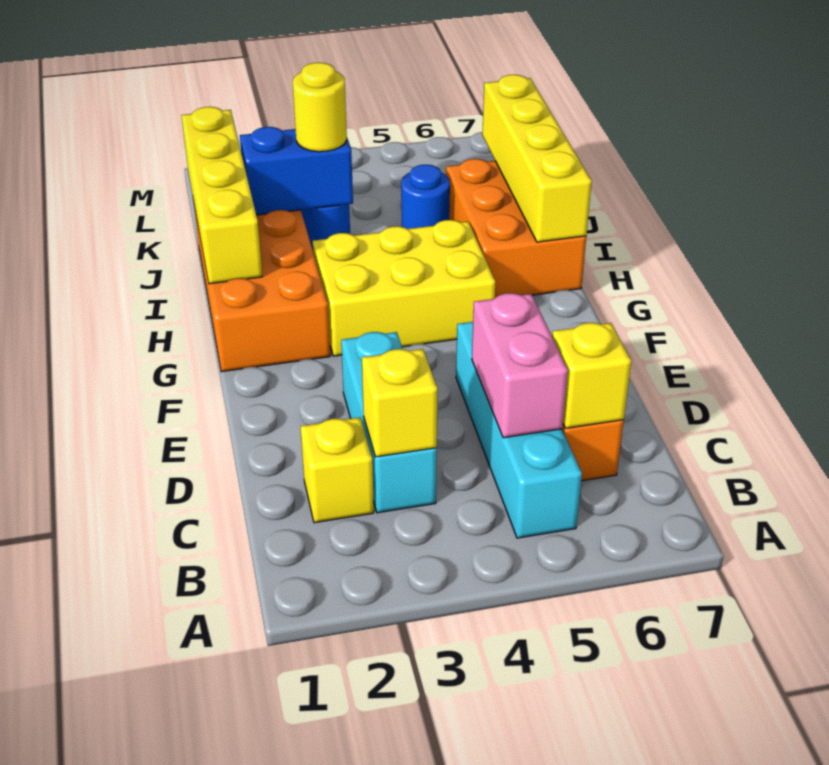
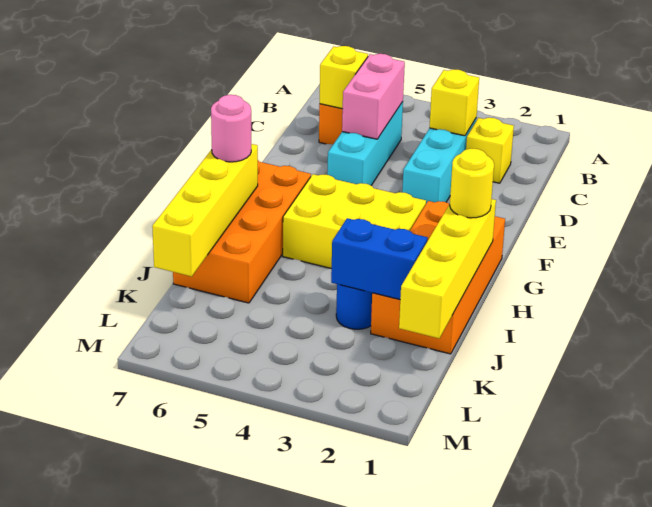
cyan 1x4 brick [456,322,582,538] -> cyan 1x3 brick [327,102,403,185]
orange 2x3 brick [446,159,586,298] -> orange 2x4 brick [173,161,311,303]
none -> pink 1x1 round brick [211,95,251,162]
yellow 1x1 round brick [293,63,347,152] -> yellow 1x1 round brick moved to [450,148,494,218]
blue 1x1 round brick [401,165,450,229] -> none

